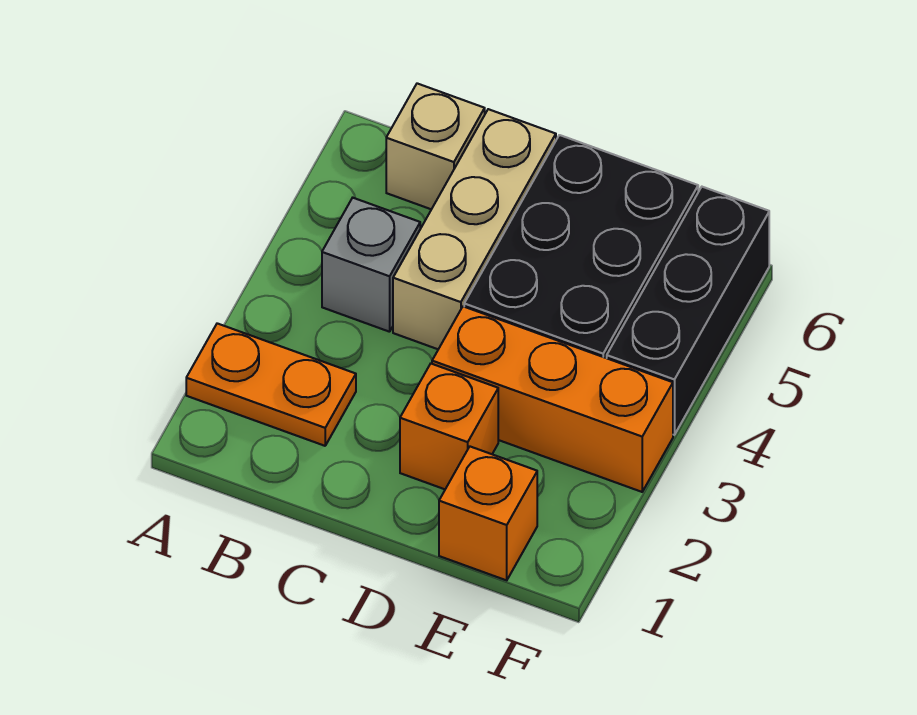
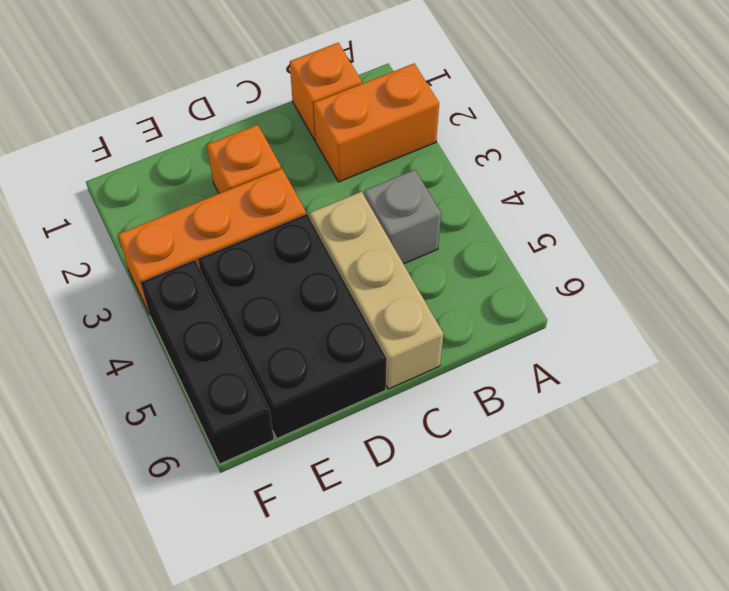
orange 1x2 plate [186,323,356,446] -> orange 1x2 brick [314,64,439,182]
tan 1x1 brick [386,83,485,209] -> none
orange 1x1 brick [439,447,537,580] -> orange 1x1 brick moved to [290,43,362,140]

